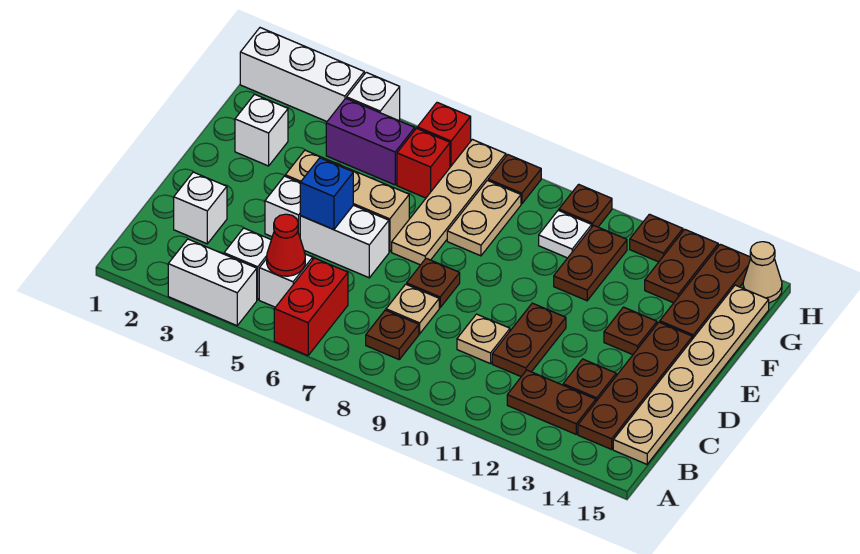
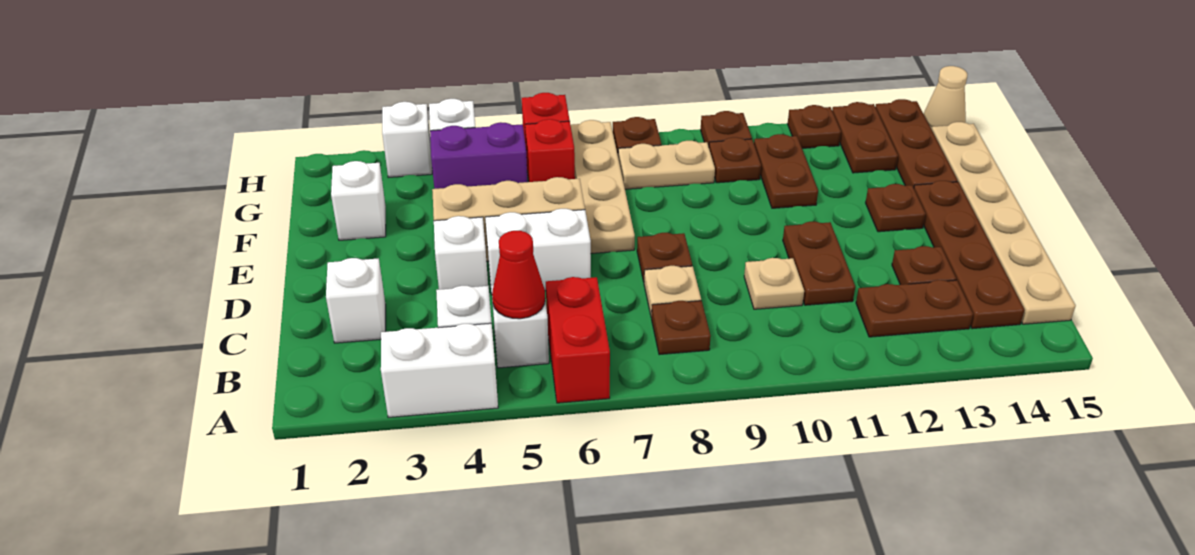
blue 1x1 brick [300,158,353,230] -> none
tan 1x2 plate [447,180,521,256] -> tan 1x2 plate turned to [618,141,715,189]
white 1x1 plate [539,210,592,258] -> brown 1x1 plate [709,137,761,183]
white 1x3 brick [240,28,364,121] -> white 1x1 brick [382,102,432,178]

